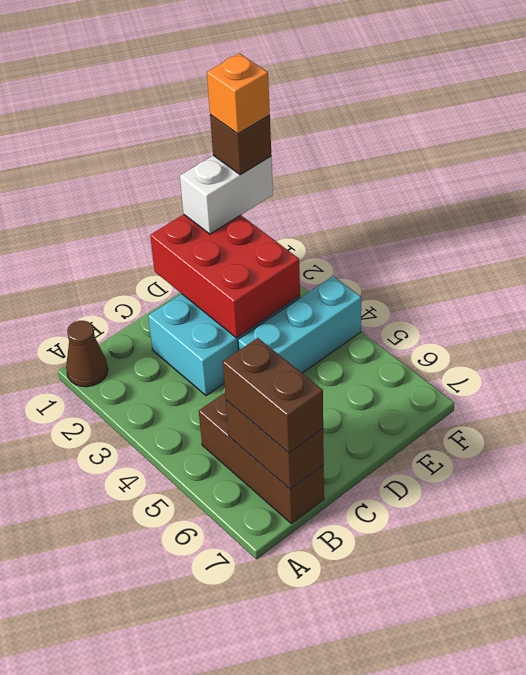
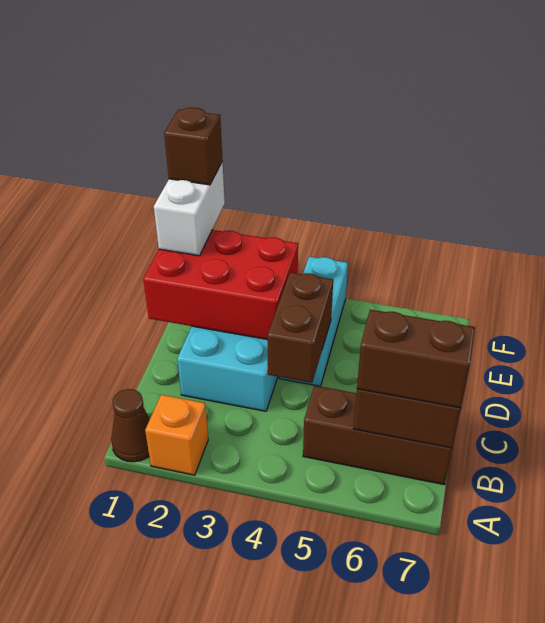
none -> brown 1x2 brick [267,272,333,383]
orange 1x1 brick [207,53,270,134] -> orange 1x1 brick moved to [145,395,208,475]

